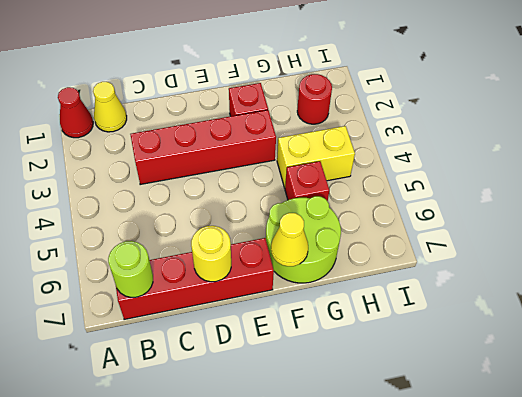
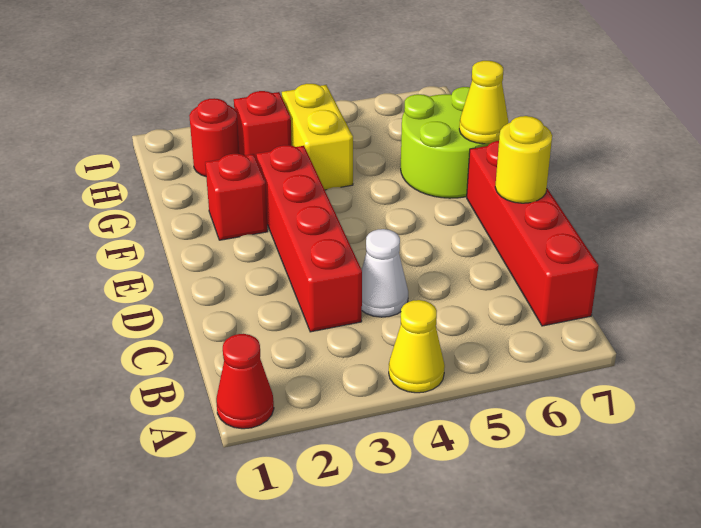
yellow 1x1 cone [93,82,127,132] -> yellow 1x1 cone moved to [389,300,445,393]
lime 1x1 round brick [108,241,153,297] -> none
none -> white 1x1 cone [362,229,408,317]
red 1x1 brick [285,161,329,201] -> red 1x1 brick moved to [234,91,292,160]

